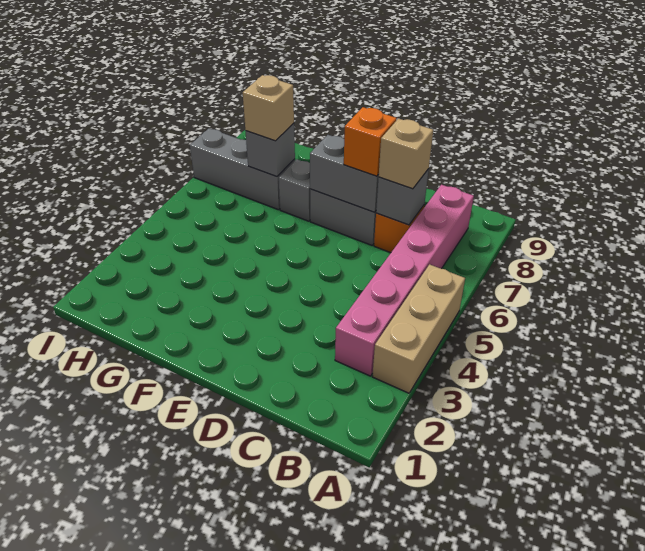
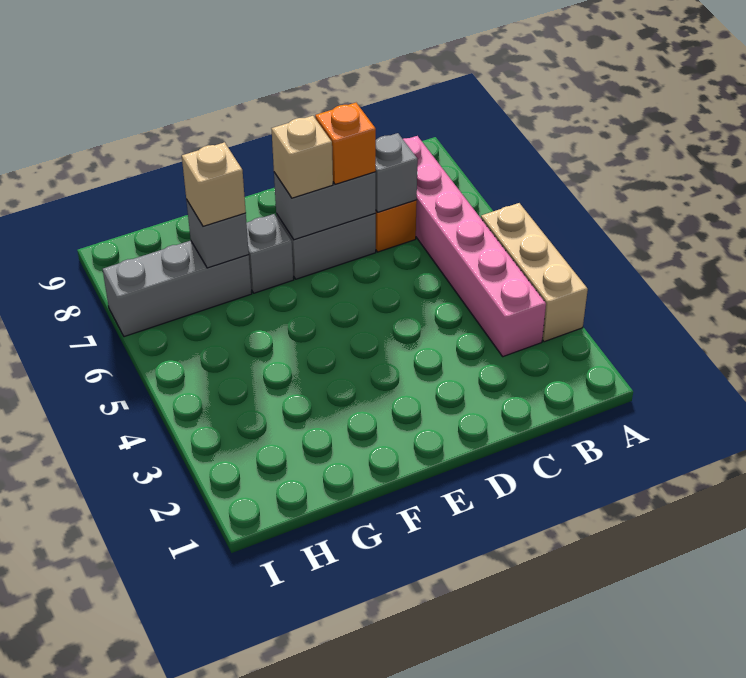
tan 1x1 brick [378,119,433,189] -> tan 1x1 brick moved to [271,116,333,198]

